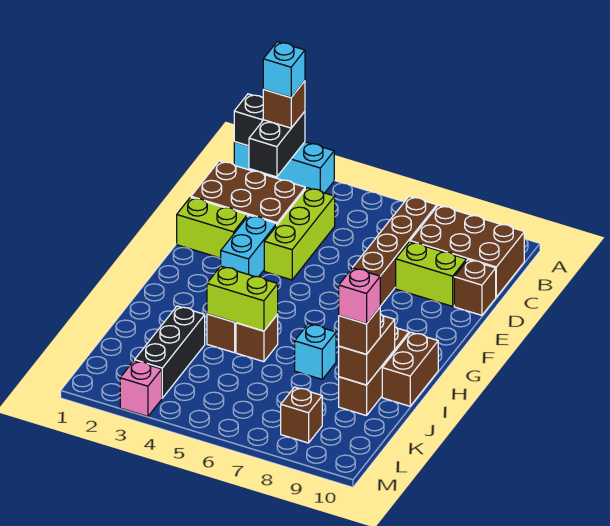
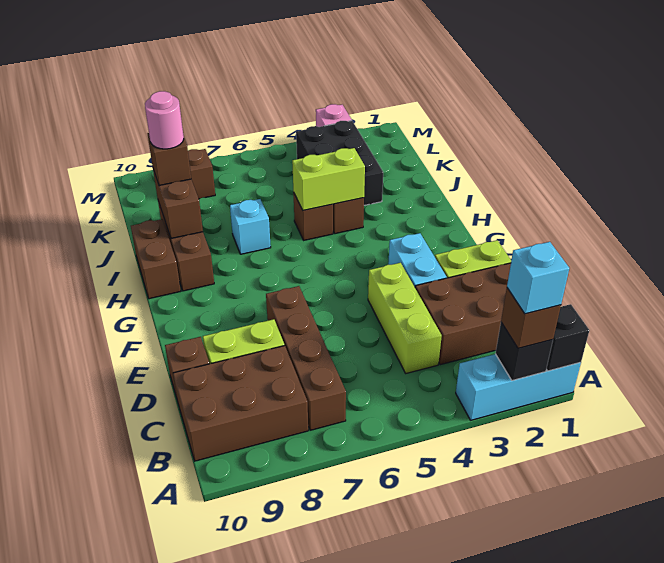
black 1x2 brick [249,112,305,177] -> black 1x1 brick [495,323,553,381]
black 1x3 brick [135,306,205,398] -> black 2x3 brick [296,121,383,205]
pink 1x1 brick [339,268,380,324] -> pink 1x1 round brick [145,91,184,149]

